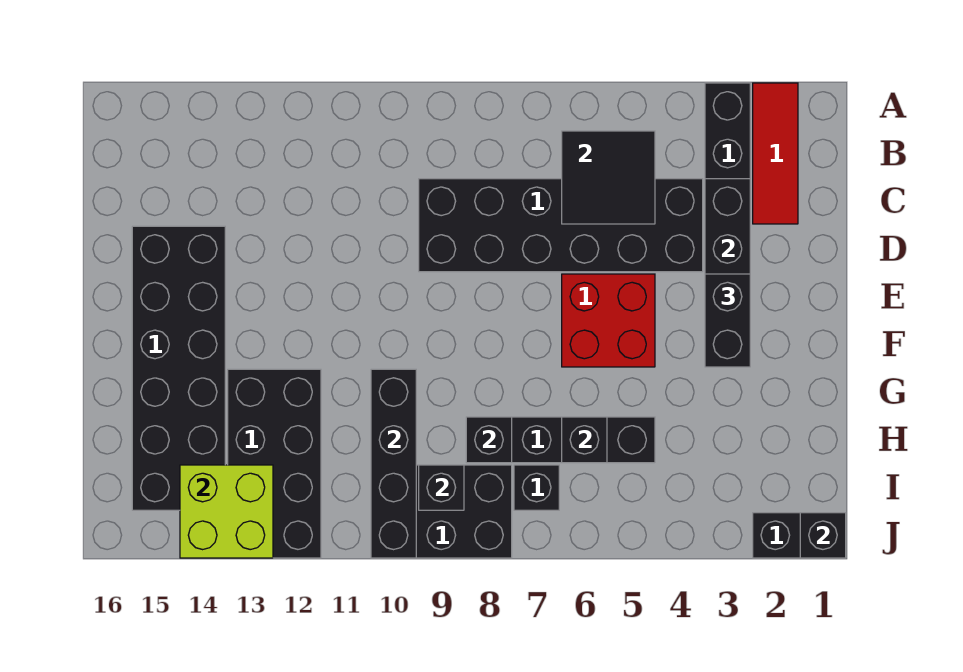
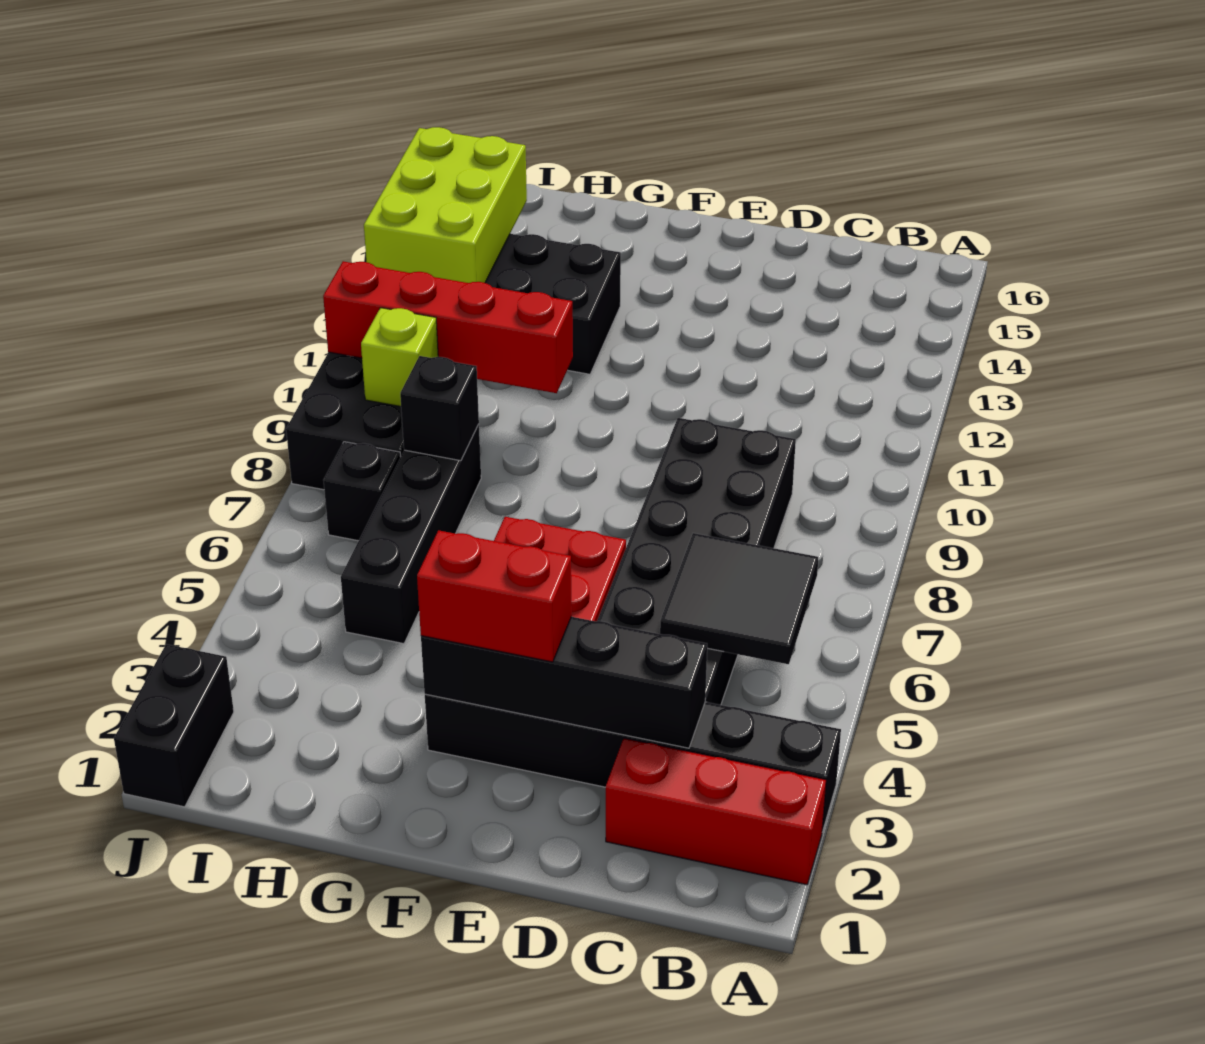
red 1x3 tile [753,83,798,224] -> red 1x3 brick [606,738,826,885]
black 2x6 brick [132,226,225,510] -> none
black 1x2 brick [705,274,750,367] -> red 1x2 brick [417,530,572,662]
black 1x4 brick [371,369,416,558] -> red 1x4 brick [323,261,573,393]
black 1x1 brick [562,417,607,463] -> none
black 1x1 brick [419,465,464,510] -> lime 1x1 brick [361,308,438,407]
lime 2x2 brick [180,465,273,558] -> lime 2x3 brick [364,127,527,283]
black 1x1 brick [800,513,846,558] -> none

